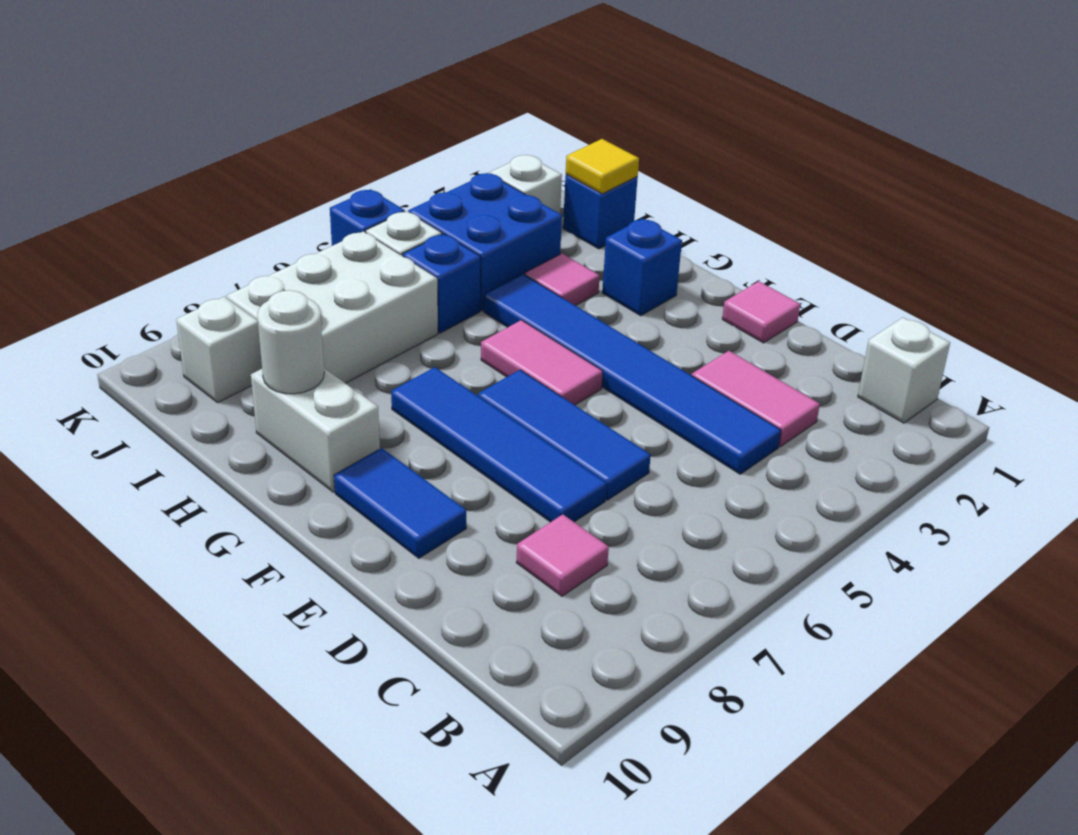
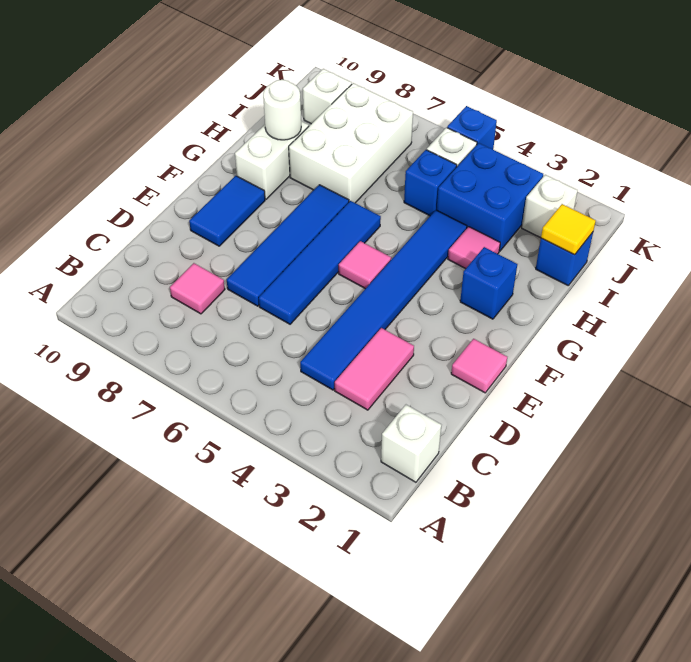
blue 1x3 tile [478,370,651,500] -> blue 1x4 tile [259,201,381,324]
pink 1x2 tile [481,320,603,405] -> pink 1x1 tile [339,241,391,289]
white 2x3 brick [226,231,438,383] -> white 2x3 brick turned to [289,83,413,203]

